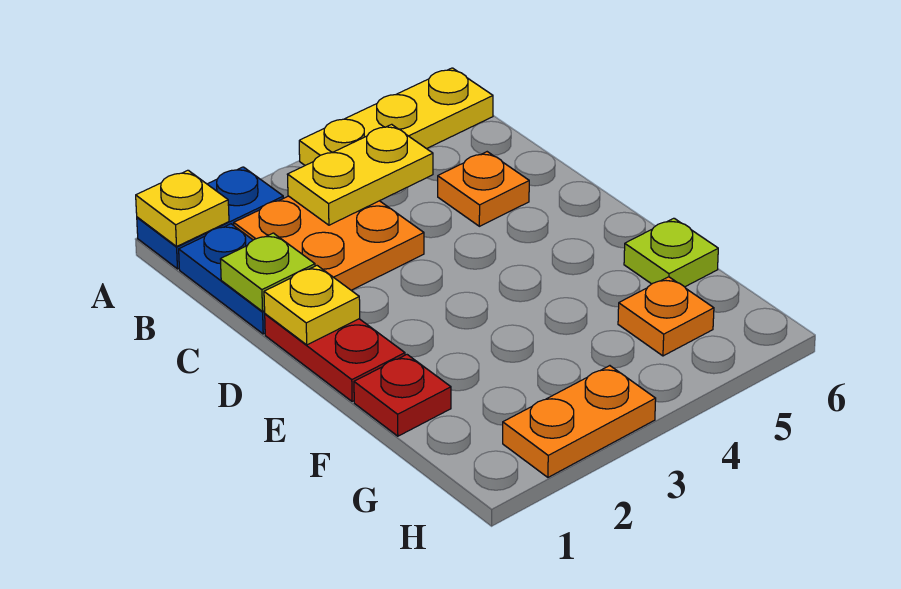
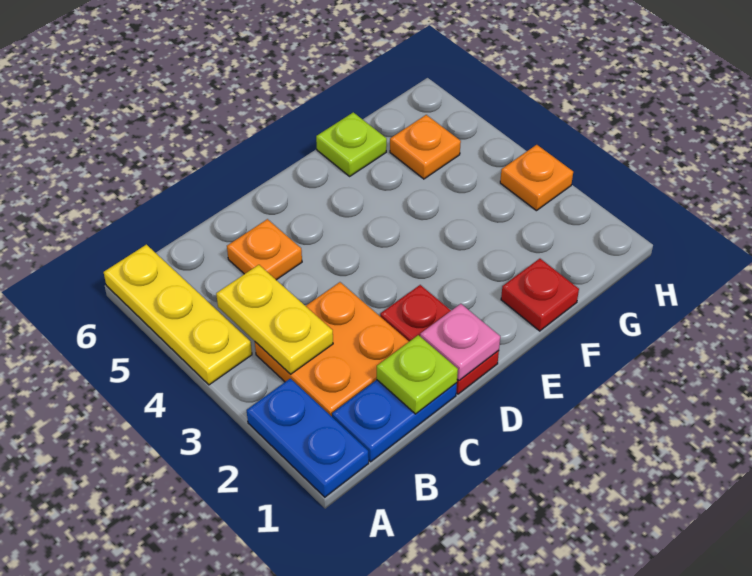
yellow 1x1 plate [136,170,229,246] -> none
red 1x2 plate [265,314,405,402] -> red 1x2 plate turned to [380,285,499,394]
yellow 1x1 plate [264,266,360,345] -> pink 1x1 plate [420,304,500,381]
orange 1x2 plate [503,366,656,477] -> orange 1x1 plate [500,145,573,211]

